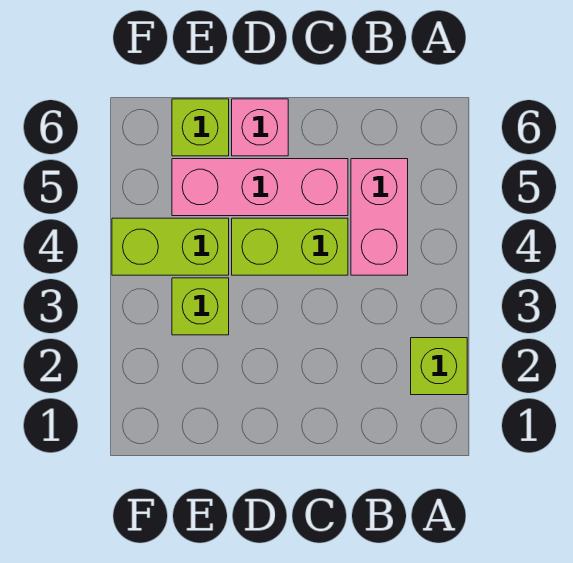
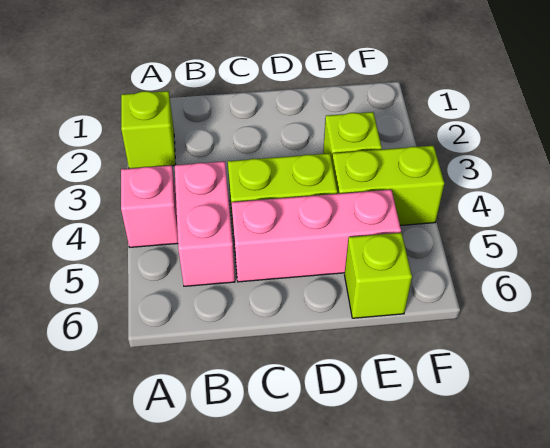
pink 1x1 brick [232,99,288,156] -> pink 1x1 brick moved to [121,165,178,247]

